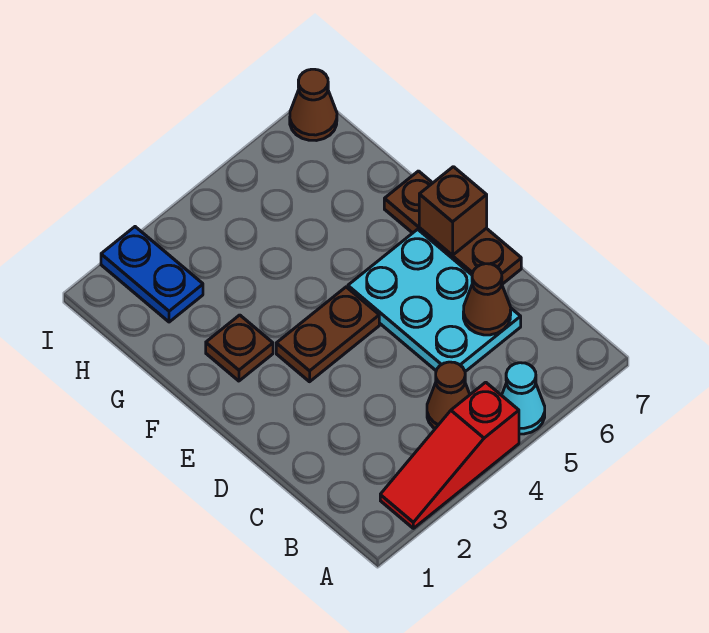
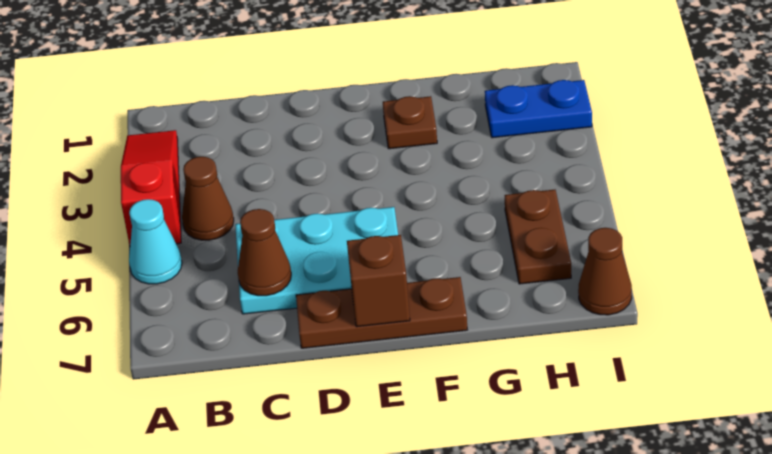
brown 1x2 plate [276,287,379,382] -> brown 1x2 plate moved to [505,190,571,284]

